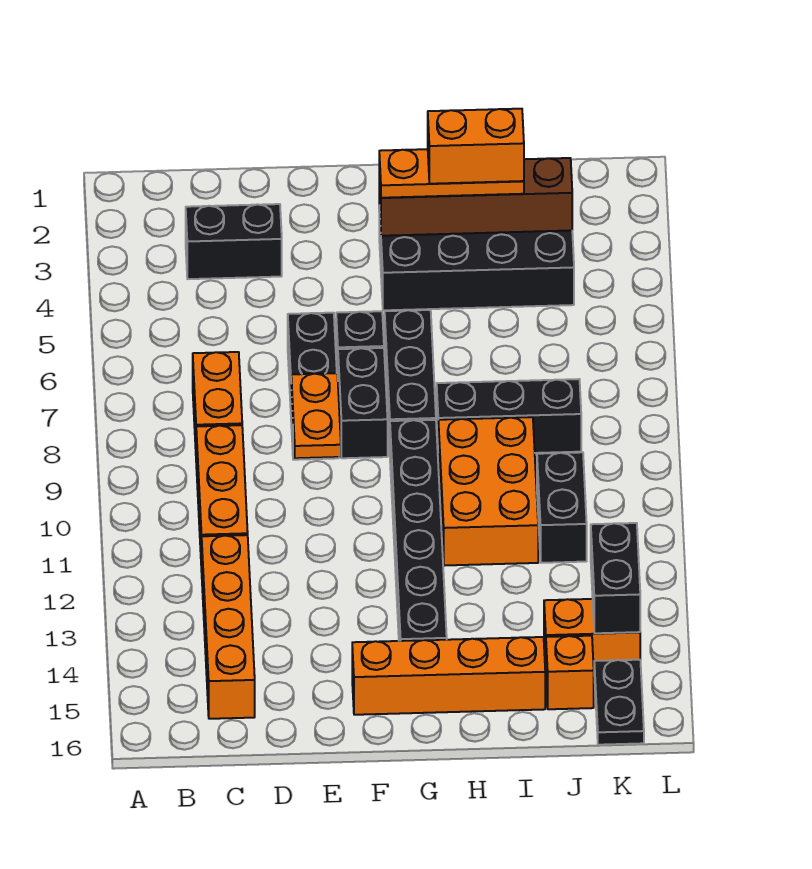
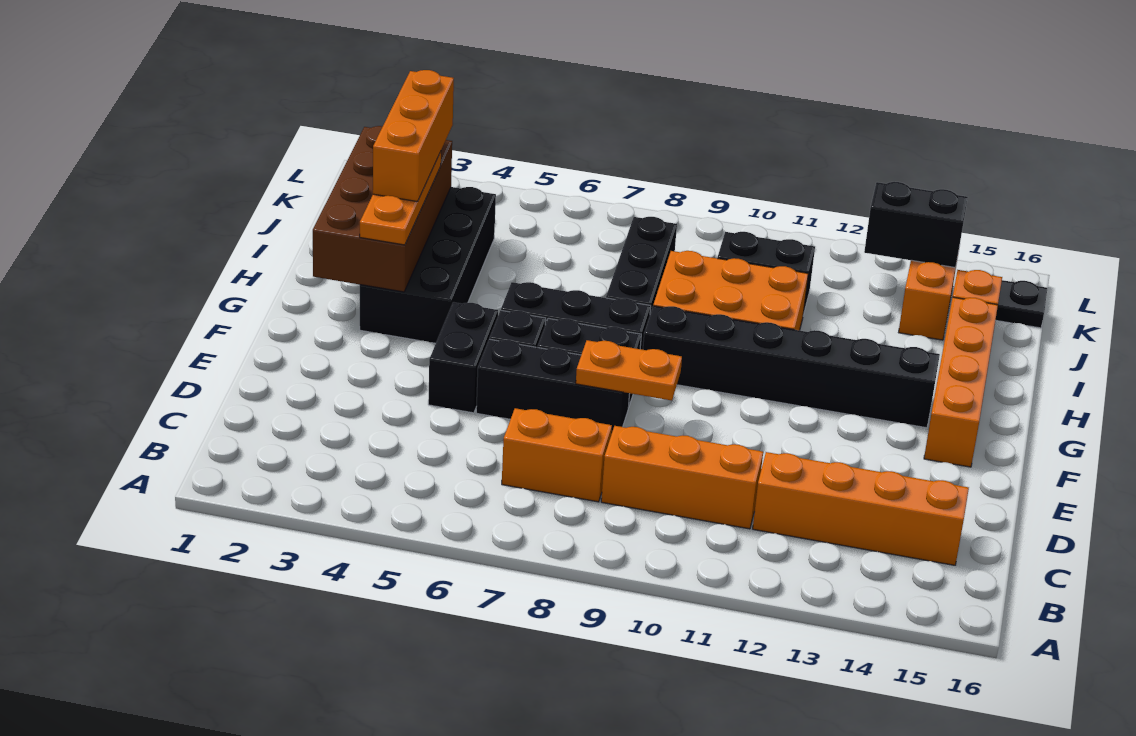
black 1x2 brick [186,204,282,279] -> black 1x2 brick moved to [428,302,498,413]
brown 1x4 brick [379,158,572,236] -> brown 2x4 brick [313,126,452,292]
orange 1x2 brick [428,109,524,184] -> orange 1x3 brick [373,70,454,202]

